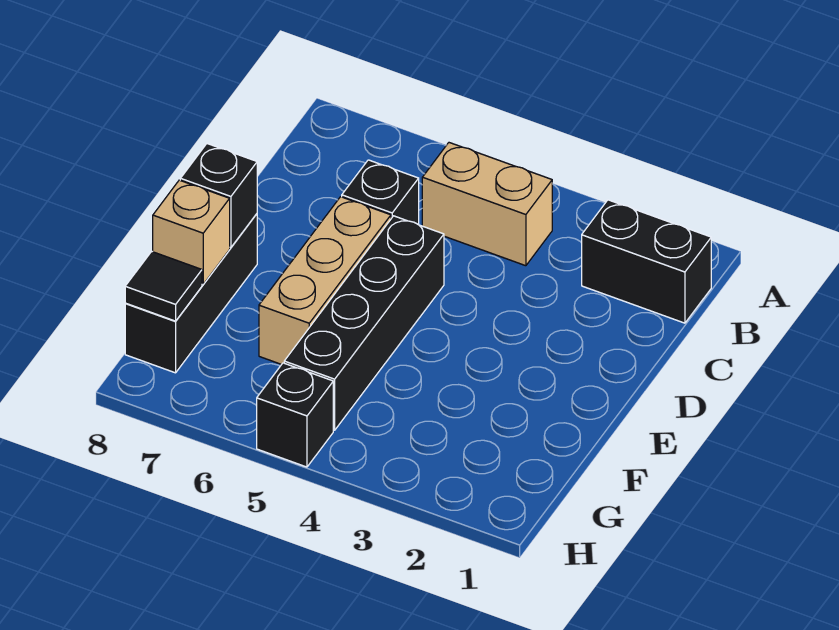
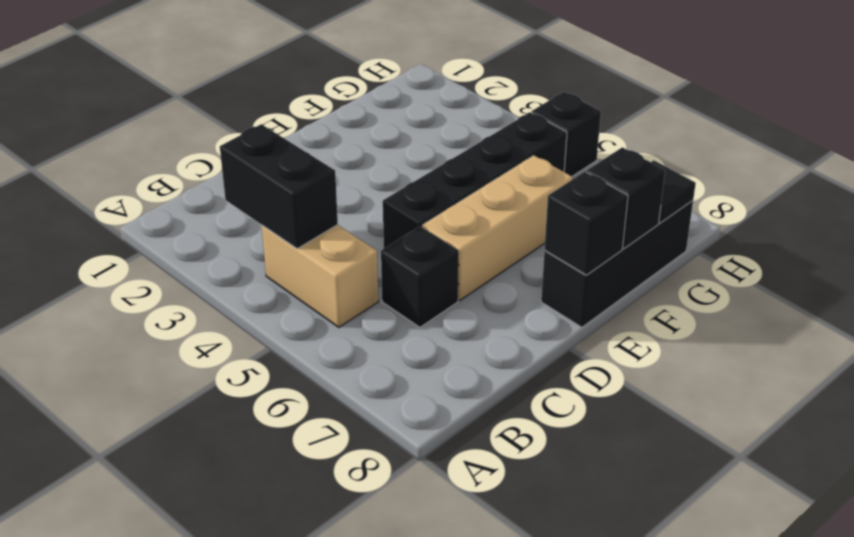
black 1x2 brick [582,200,711,323] -> black 1x2 brick moved to [220,124,338,249]
tan 1x1 brick [153,180,230,284] -> black 1x1 brick [587,147,665,249]

